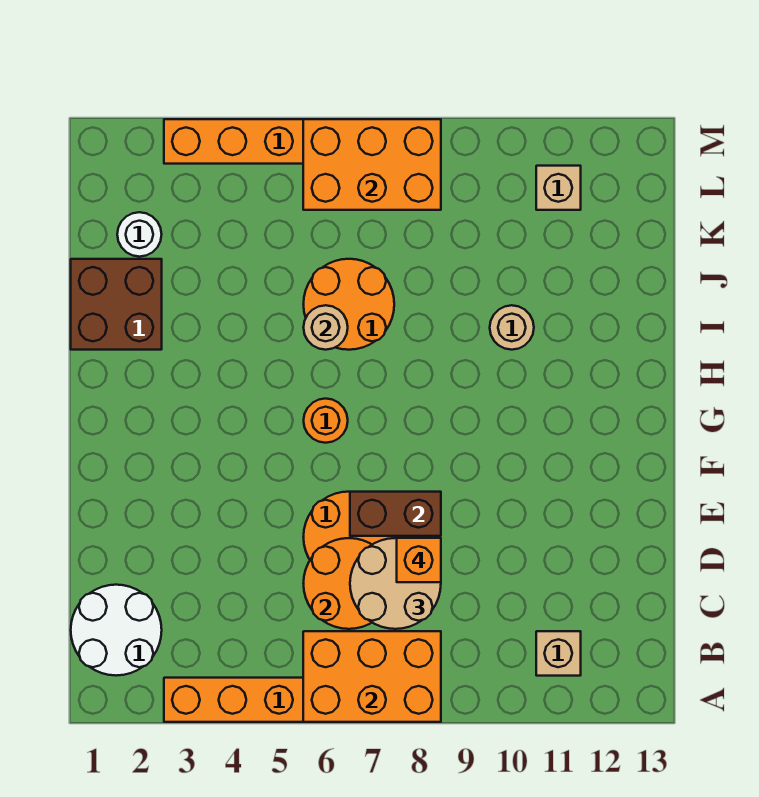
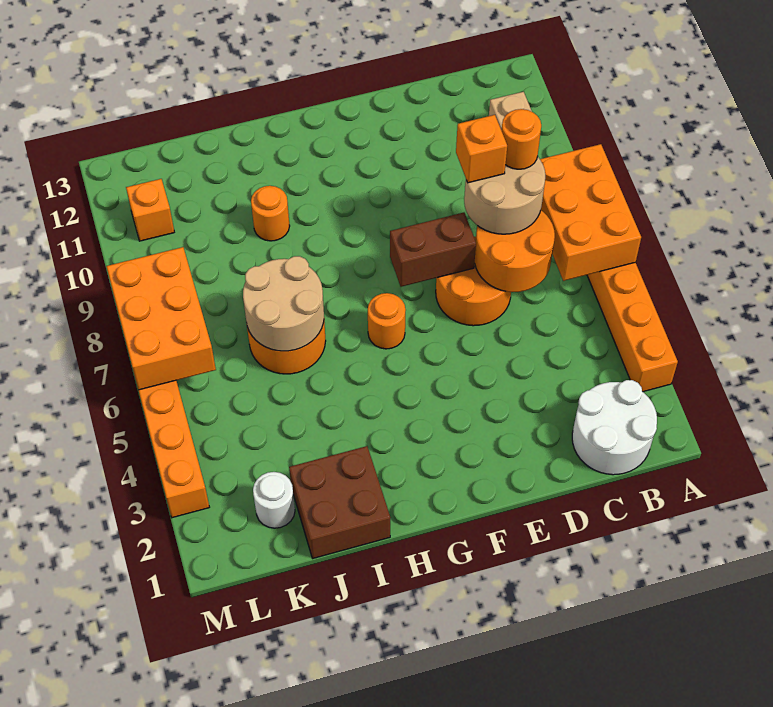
none -> orange 1x1 round brick [502,109,541,169]
brown 1x2 brick [350,492,441,536] -> brown 1x2 brick turned to [390,213,476,287]
tan 1x1 round brick [304,305,348,350] -> tan 2x2 round brick [243,256,324,351]
tan 1x1 round brick [490,305,534,350] -> orange 1x1 round brick [251,186,290,241]
tan 1x1 brick [536,166,581,210] -> orange 1x1 brick [126,179,174,241]

